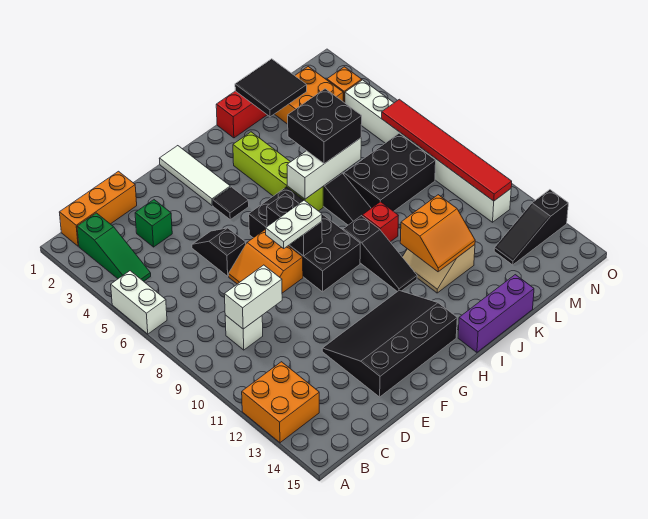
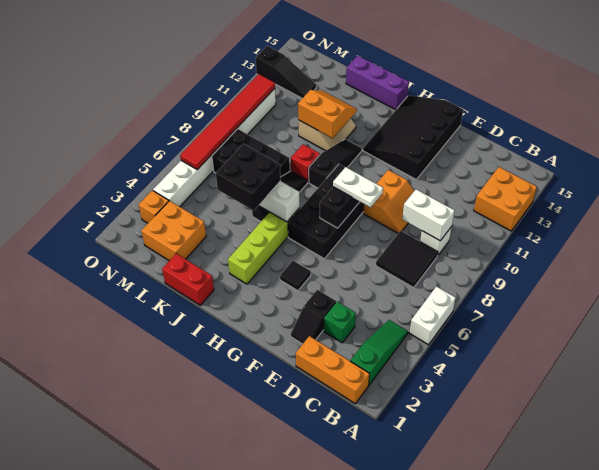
black 1x2 slope [192,228,246,276] -> black 1x2 slope moved to [291,290,336,344]
orange 2x2 slope [229,229,303,293] -> orange 2x2 slope moved to [363,170,414,233]
black 3x4 slope [322,290,457,397] -> black 3x4 slope turned to [363,95,463,179]
white 1x3 tile [159,146,230,205] -> none
black 2x2 tile [235,59,307,117] -> black 2x2 tile moved to [376,231,438,288]

